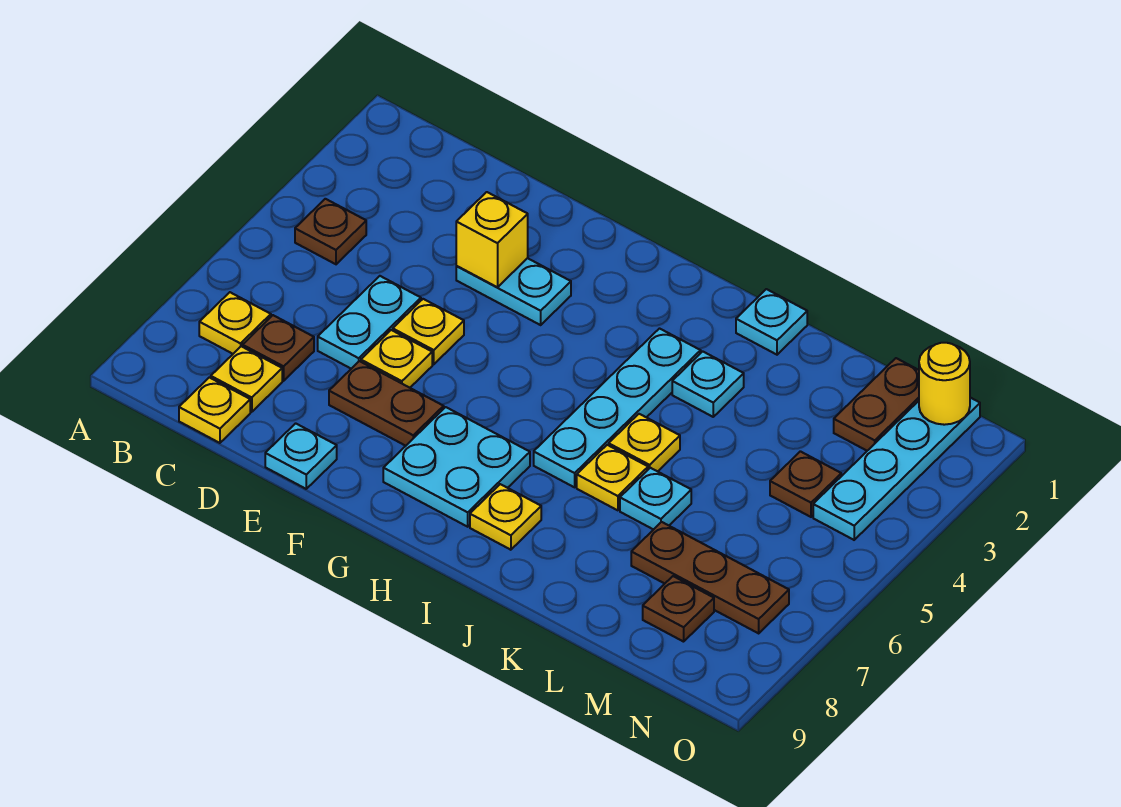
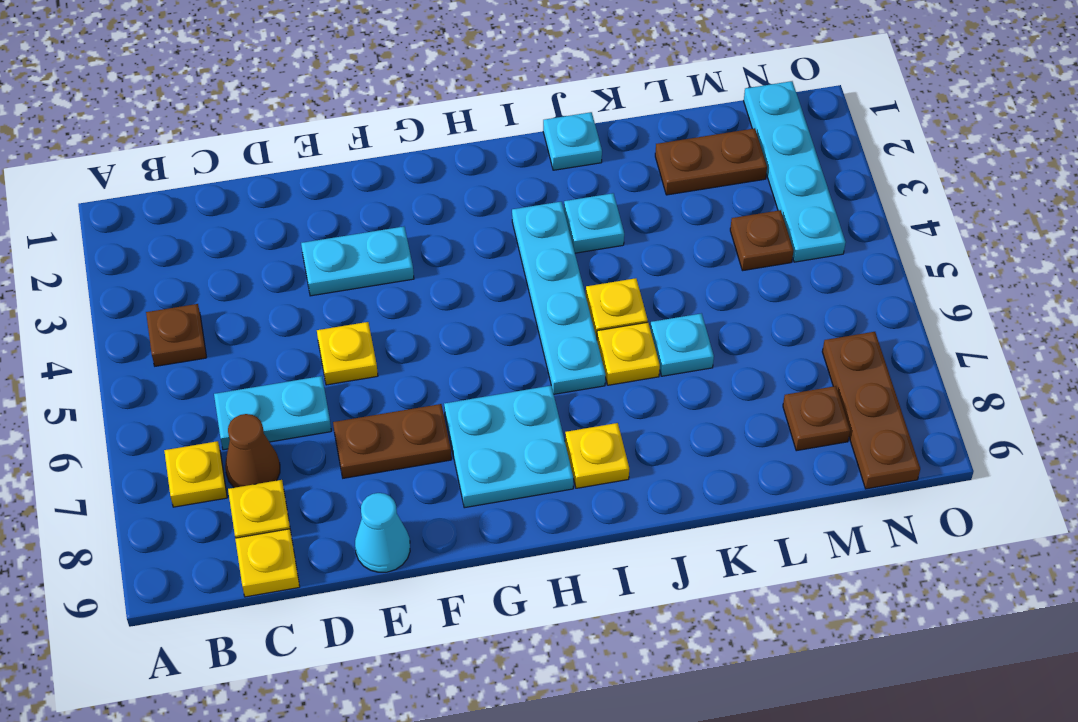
brown 1x1 plate [243,315,314,381] -> brown 1x1 cone [225,414,280,488]
cyan 1x2 plate [318,276,421,369] -> cyan 1x2 plate turned to [214,376,331,450]
yellow 1x1 brick [456,192,528,287] -> none
yellow 1x1 plate [361,330,432,388] -> none
cyan 1x1 plate [265,423,337,489] -> cyan 1x1 cone [355,493,410,572]
brown 1x3 plate [631,522,789,633] -> brown 1x3 plate turned to [822,332,920,489]
brown 1x2 plate [834,358,919,451] -> brown 1x2 plate turned to [655,128,767,195]
yellow 1x1 round brick [919,343,970,425] -> none

